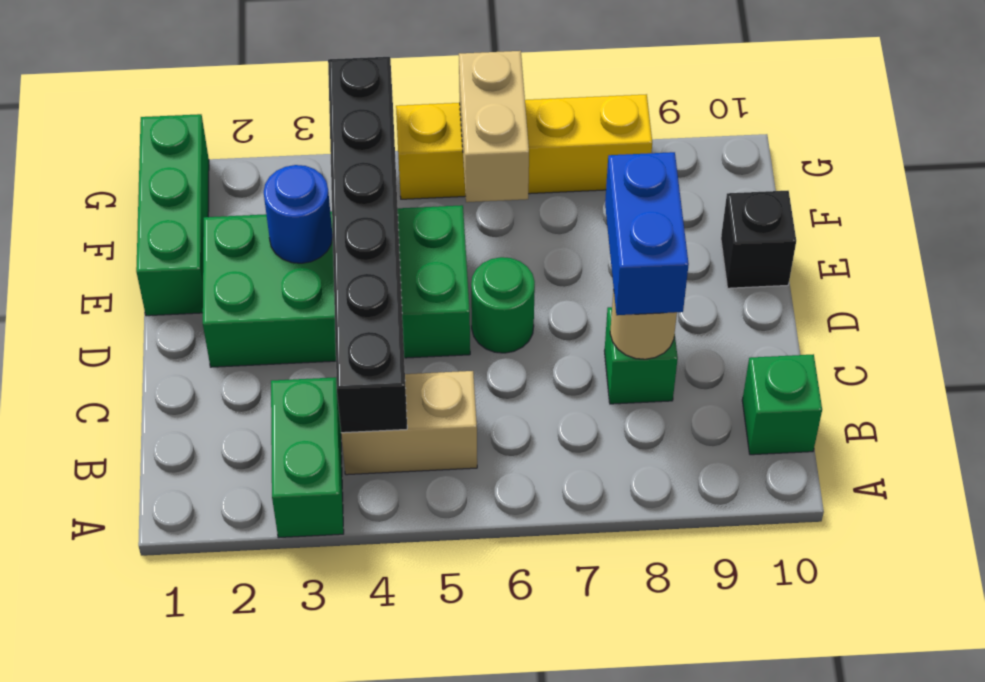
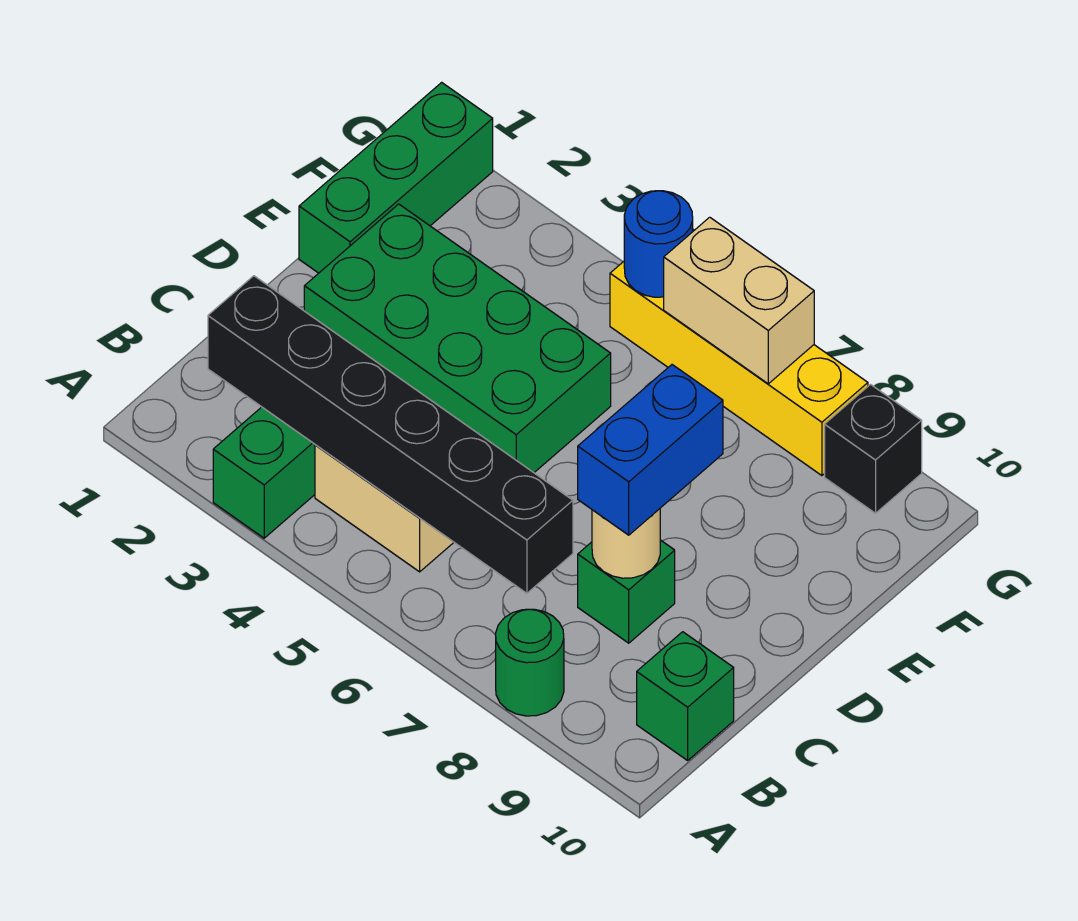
black 1x6 brick [328,57,407,433] -> black 1x6 brick turned to [208,276,573,593]
green 1x1 round brick [471,257,535,353] -> green 1x1 round brick moved to [496,609,564,716]
blue 1x1 round brick [264,165,333,263] -> blue 1x1 round brick moved to [624,191,693,297]
black 1x1 brick [721,191,796,288] -> black 1x1 brick moved to [825,385,922,513]
tan 1x2 brick [459,51,529,202] -> tan 1x2 brick turned to [664,217,814,384]

